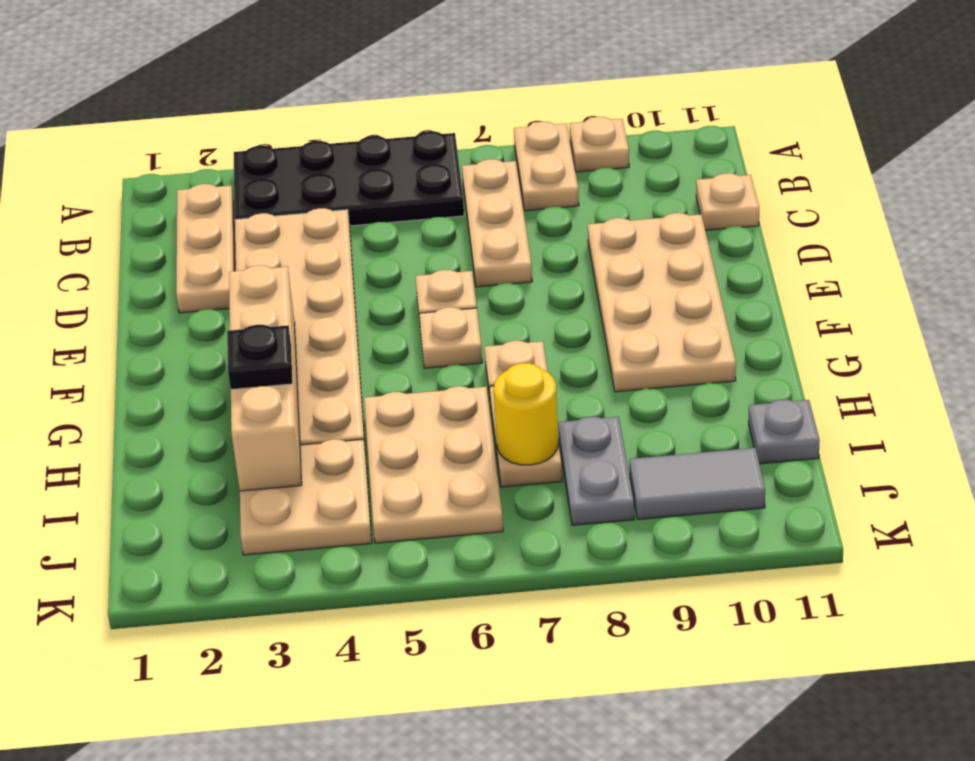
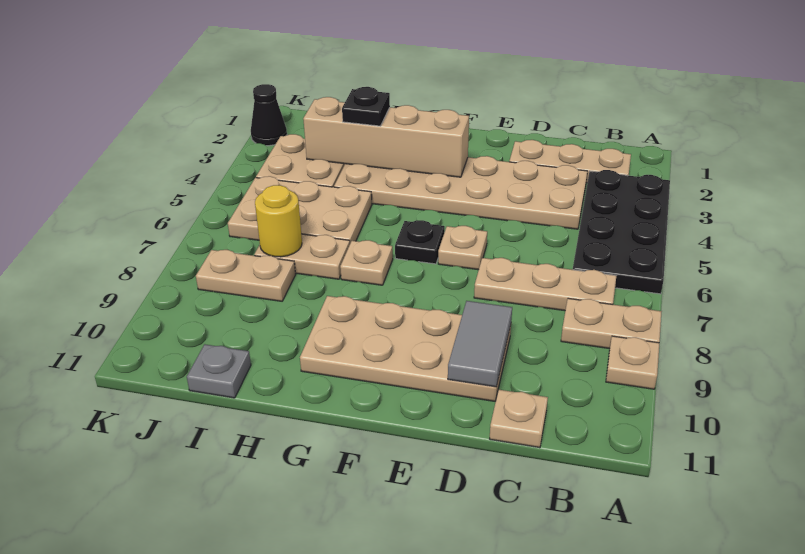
tan 1x1 plate [419,307,482,368] -> black 1x1 plate [395,220,445,264]
grey 1x2 plate [558,417,634,525] -> tan 1x2 plate [196,250,296,301]
grey 1x2 tile [630,448,765,519] -> grey 1x2 tile moved to [448,301,512,387]
none -> black 1x1 cone [251,84,287,146]

